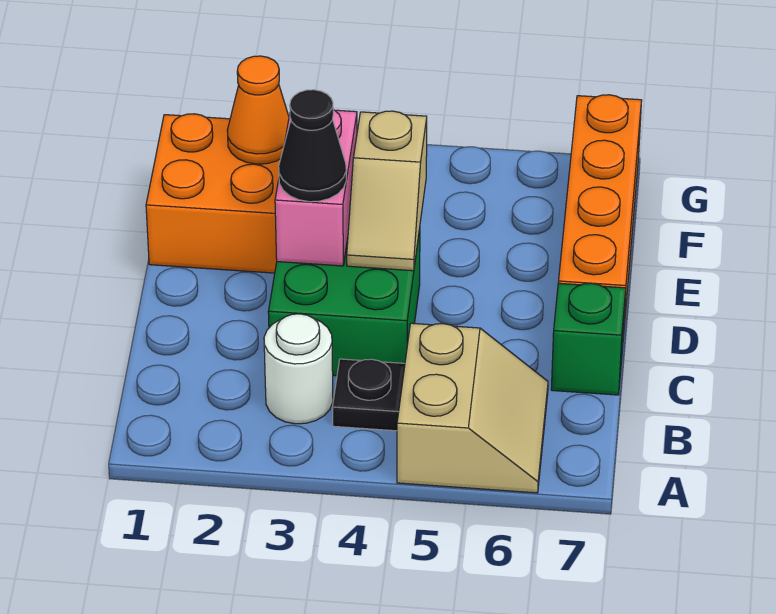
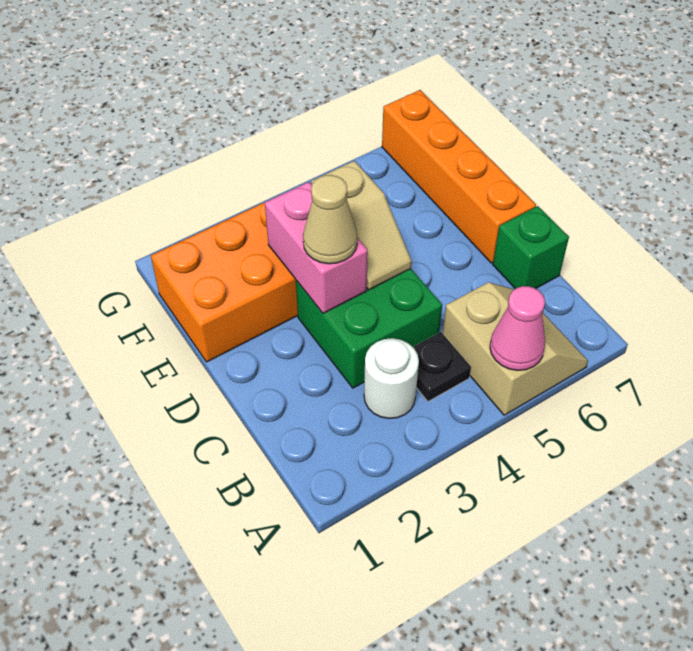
none -> pink 1x1 cone [490,286,545,370]
black 1x1 cone [279,90,346,202] -> tan 1x1 cone [303,175,357,264]
orange 1x1 cone [227,56,289,164] -> none

